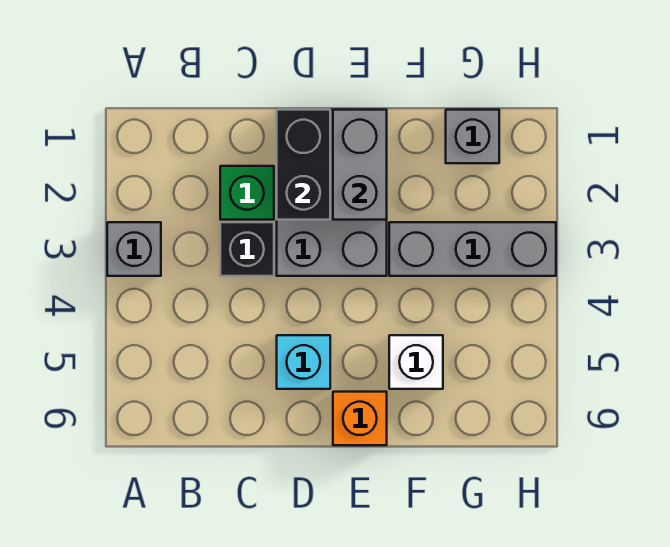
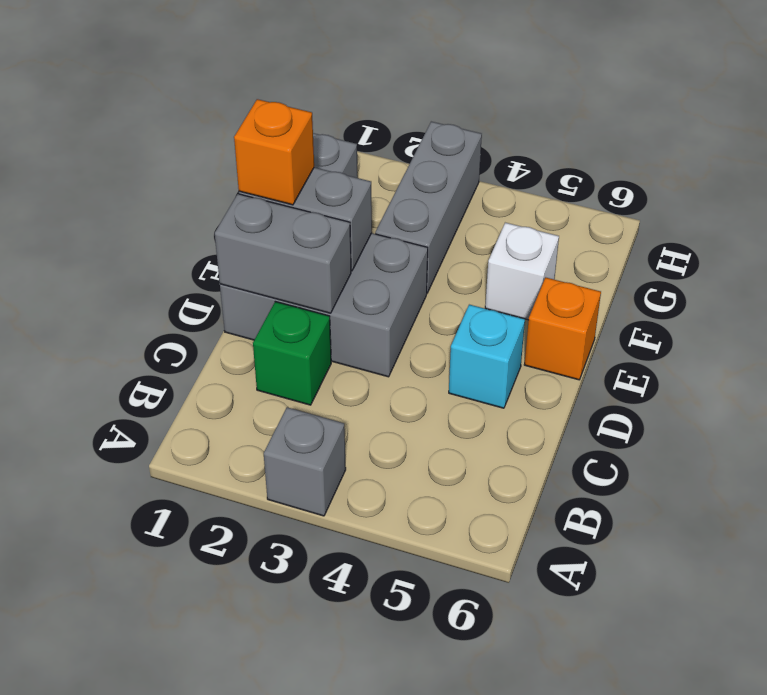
black 1x1 brick [220,222,274,276] -> none
black 1x2 brick [277,110,330,220] -> grey 1x2 brick [215,194,351,313]
none -> orange 1x1 brick [234,99,314,205]

